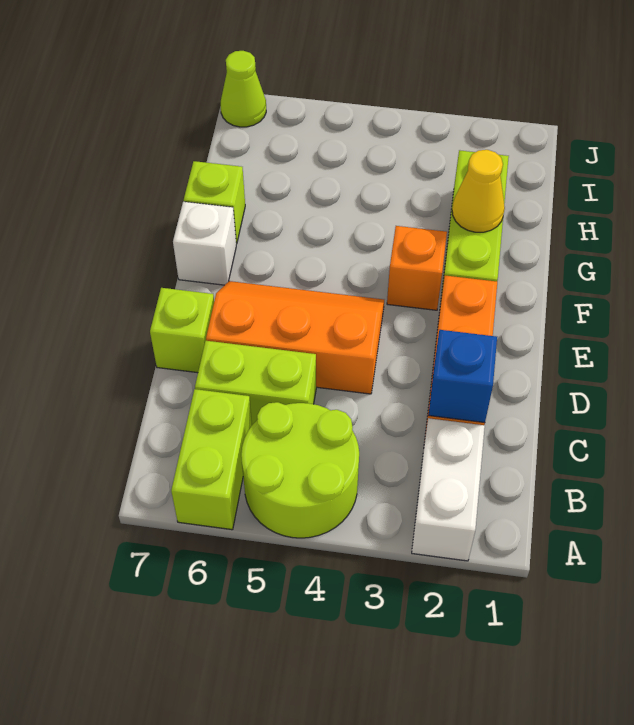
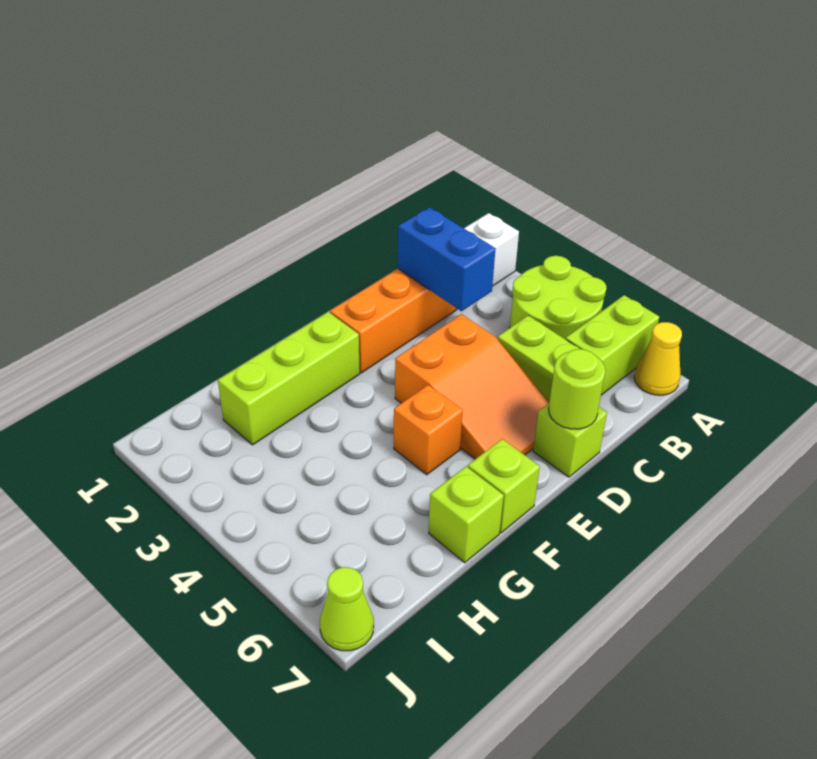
blue 1x1 brick [428,330,497,423] -> blue 1x2 brick [398,207,495,311]
orange 2x3 slope [206,281,384,394] -> orange 2x3 slope turned to [395,314,549,459]
none -> lime 1x1 round brick [549,349,605,429]
orange 1x1 brick [387,226,447,310] -> orange 1x1 brick moved to [394,385,463,475]
white 1x1 brick [173,202,236,285] -> lime 1x1 brick [468,439,540,533]
yellow 1x1 cone [452,150,505,232] -> yellow 1x1 cone moved to [634,322,682,395]

